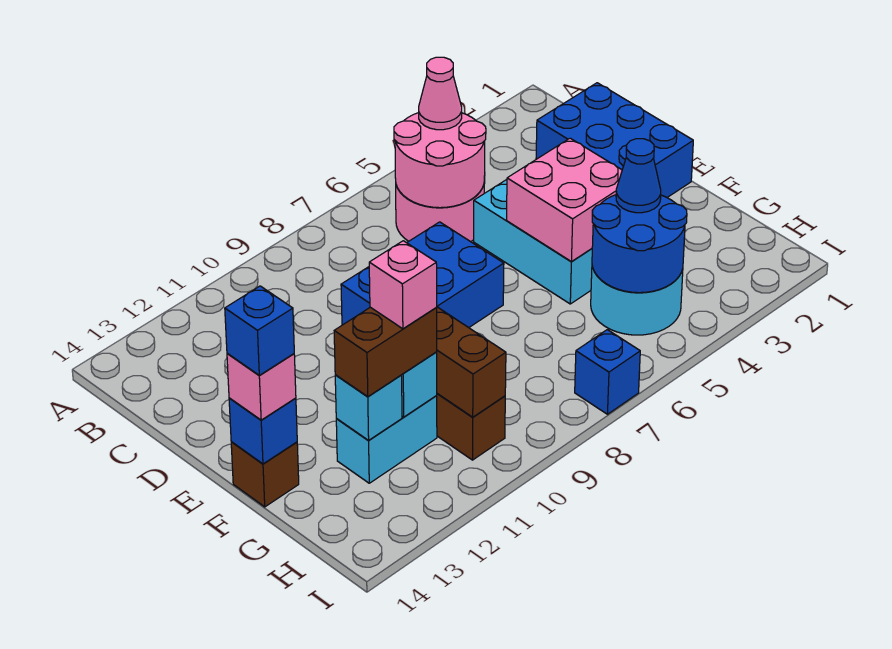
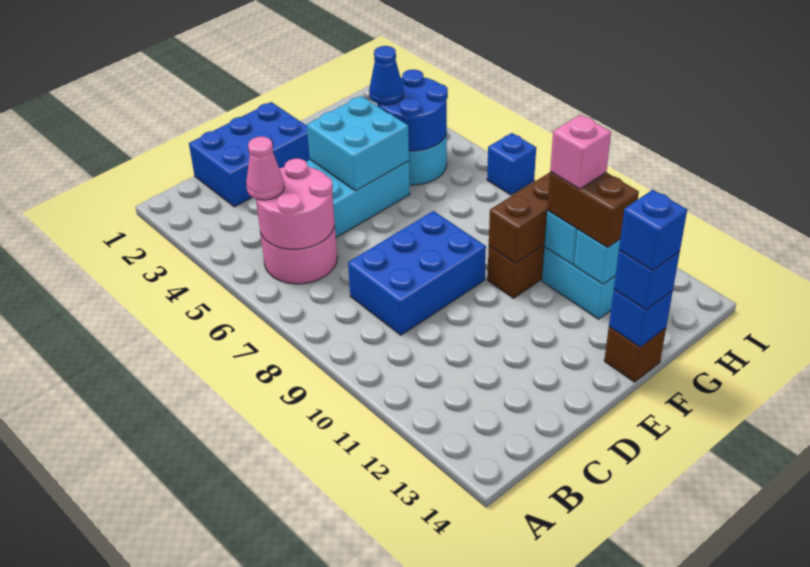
blue 2x3 brick [341,222,504,328] -> blue 2x3 brick turned to [348,211,486,335]
pink 2x2 brick [507,138,622,262] -> cyan 2x2 brick [307,96,409,191]
pink 1x1 brick [227,353,296,420] -> blue 1x1 brick [614,250,680,310]

